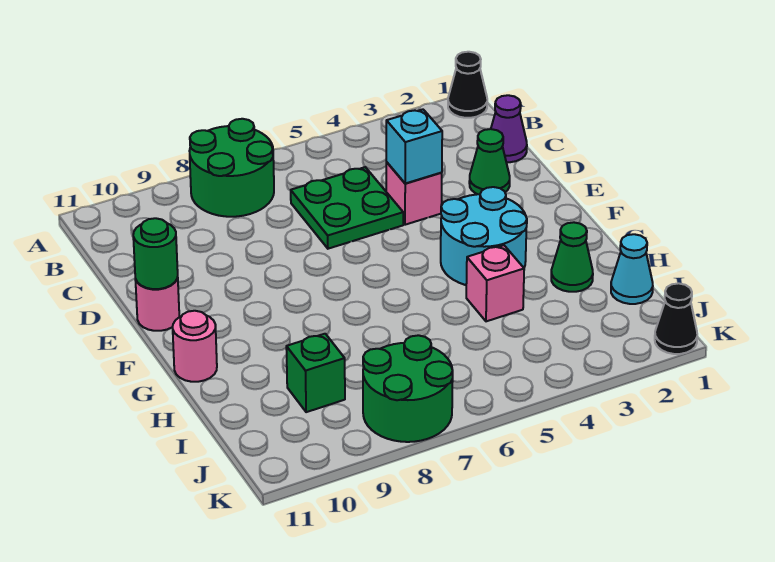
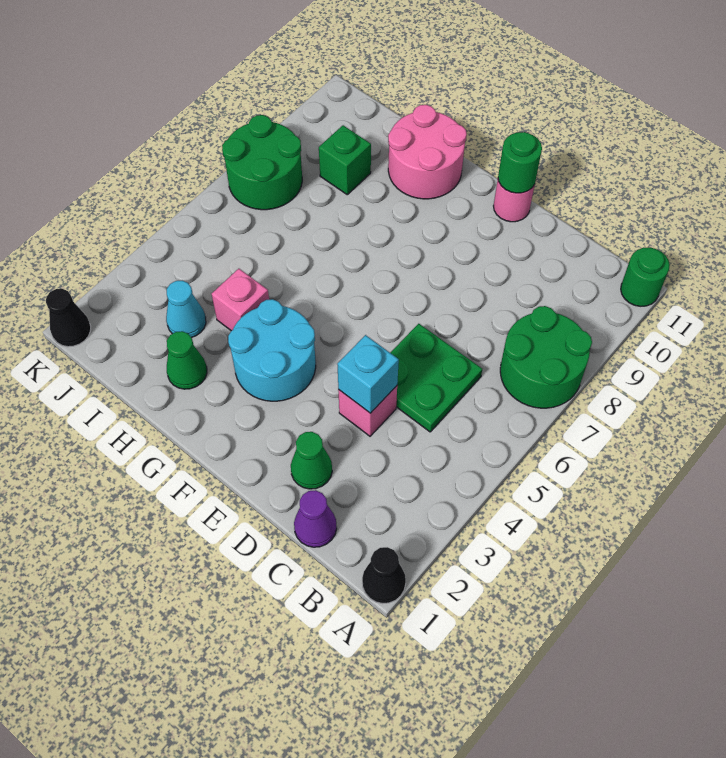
none -> green 1x1 round brick [621,247,670,306]
pink 1x1 round brick [173,311,217,382] -> pink 2x2 round brick [388,105,467,199]
cyan 1x1 cone [611,234,653,304] -> cyan 1x1 cone moved to [166,281,206,338]

